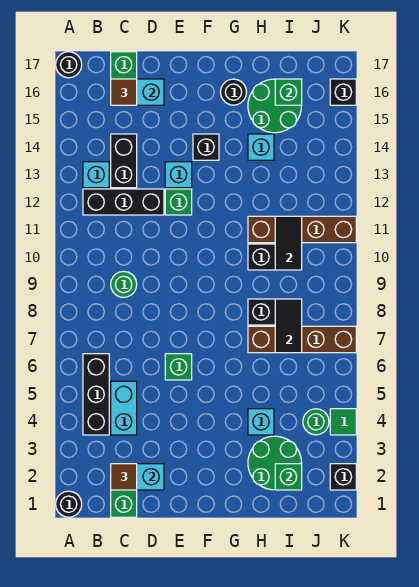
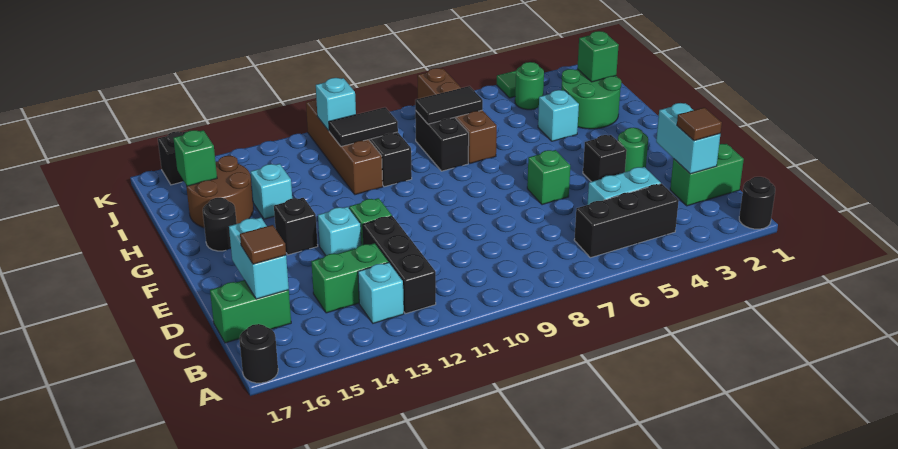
green 1x1 round brick [111,271,137,298] -> green 1x1 round brick moved to [618,127,648,172]
black 1x2 brick [111,134,137,188] -> green 1x2 brick [311,243,388,313]
green 2x2 round brick [248,79,301,133] -> brown 2x2 round brick [186,156,253,228]
none -> cyan 1x1 brick [316,78,356,131]
black 1x1 brick [330,464,356,490] -> black 1x1 brick moved to [583,135,627,182]

